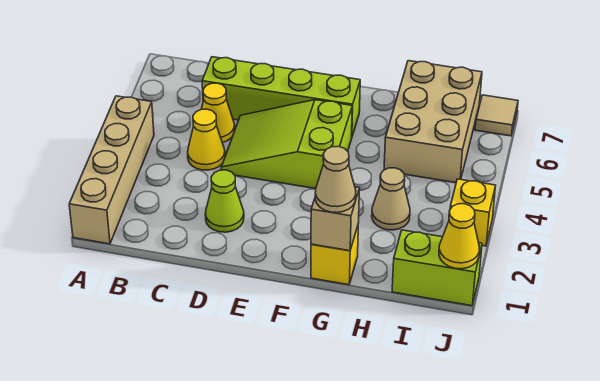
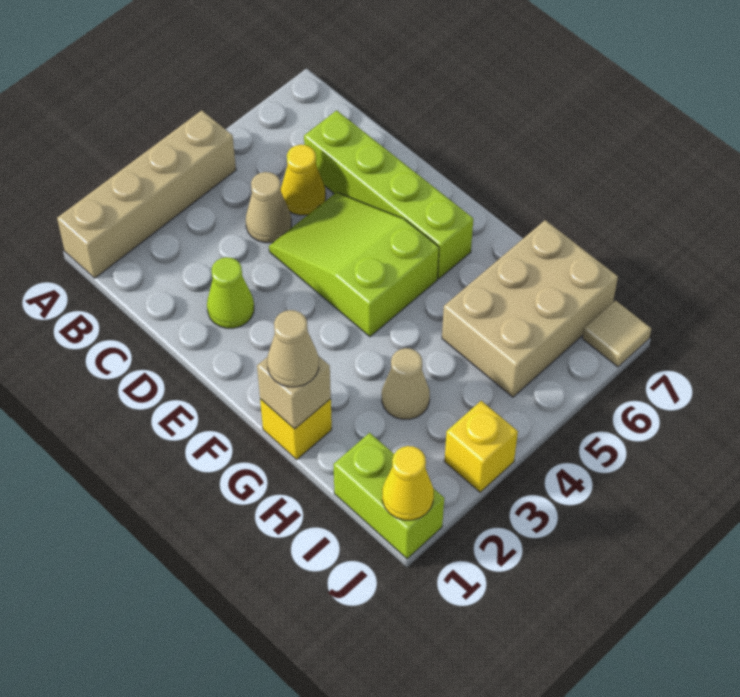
yellow 1x1 cone [188,109,225,170] -> tan 1x1 cone [246,172,291,243]

